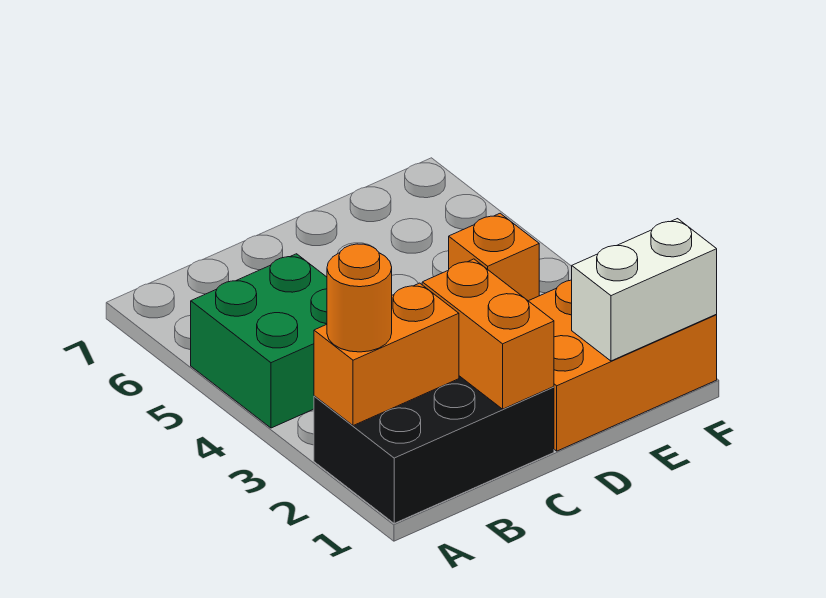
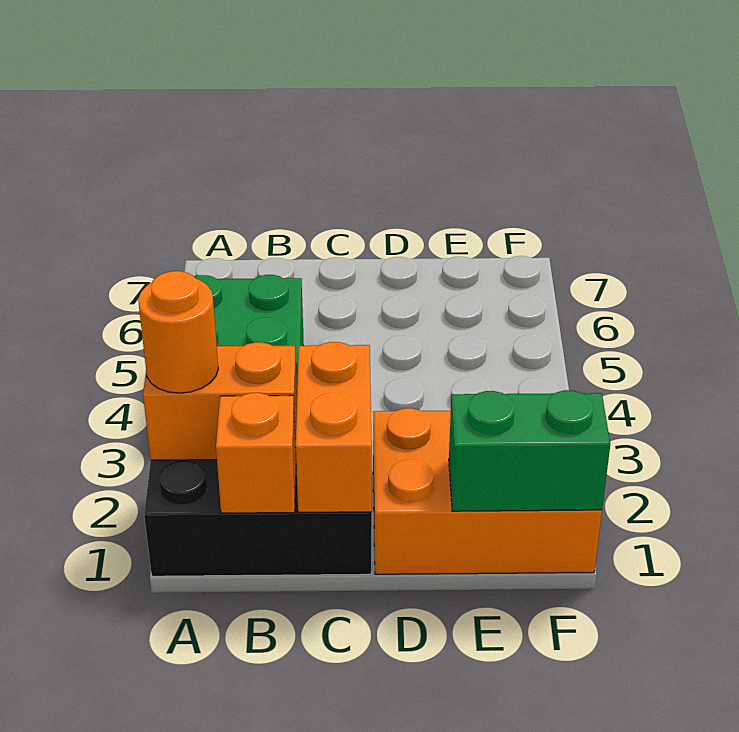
white 1x2 brick [572,219,717,361] -> green 1x2 brick [449,390,610,511]
orange 1x1 brick [449,213,539,301] -> orange 1x1 brick moved to [216,393,296,513]

